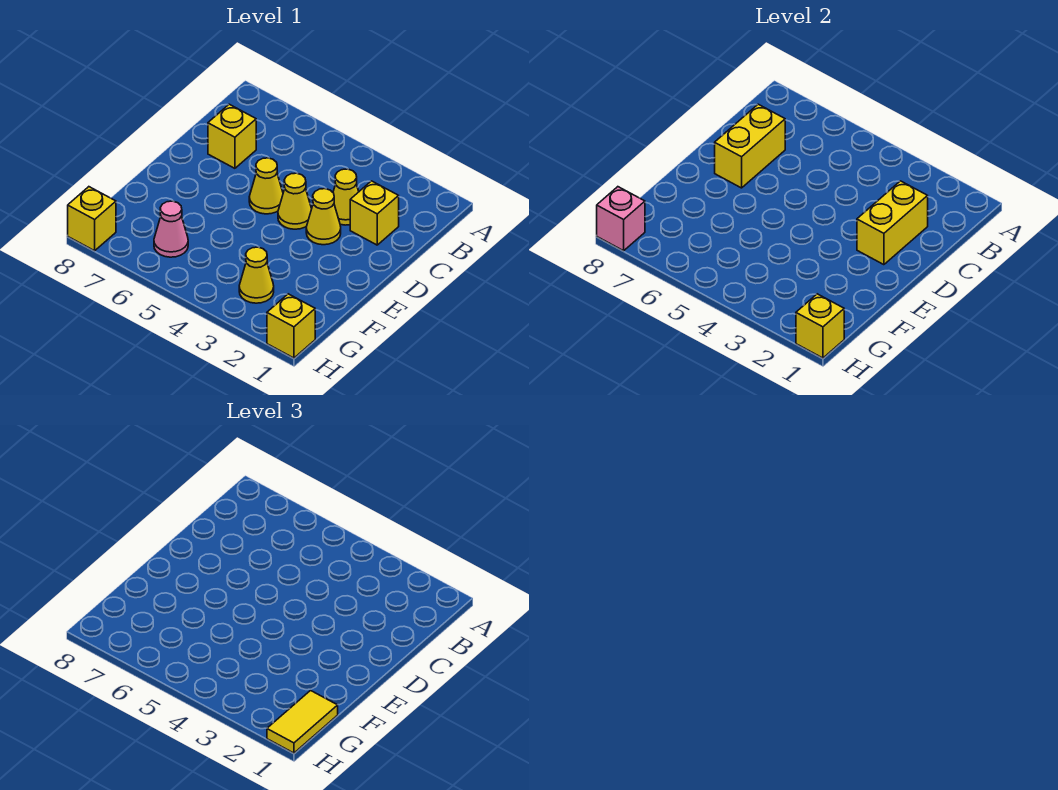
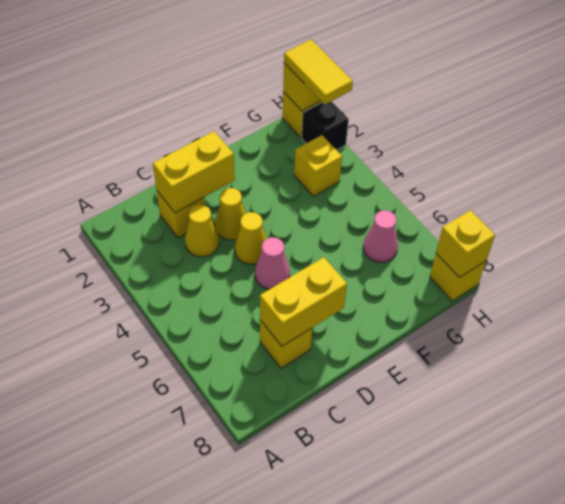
yellow 1x1 cone [249,158,283,214] -> pink 1x1 cone [255,237,290,289]
yellow 1x2 tile [267,691,338,753] -> yellow 1x2 tile turned to [284,39,353,104]
yellow 1x1 cone [239,247,274,303] -> yellow 1x1 brick [294,135,342,196]
none -> black 1x1 brick [302,101,349,150]
pink 1x1 brick [597,187,645,251] -> yellow 1x1 brick [436,210,495,277]

